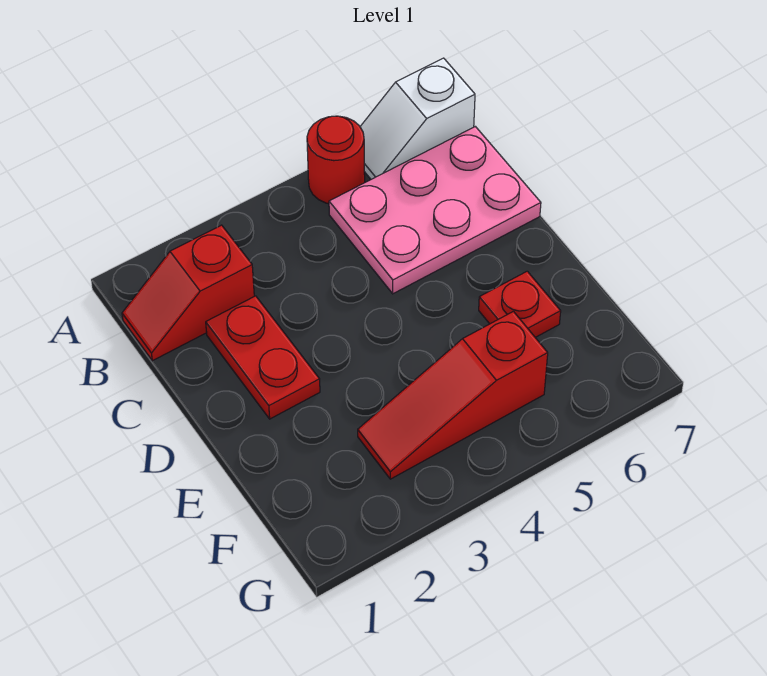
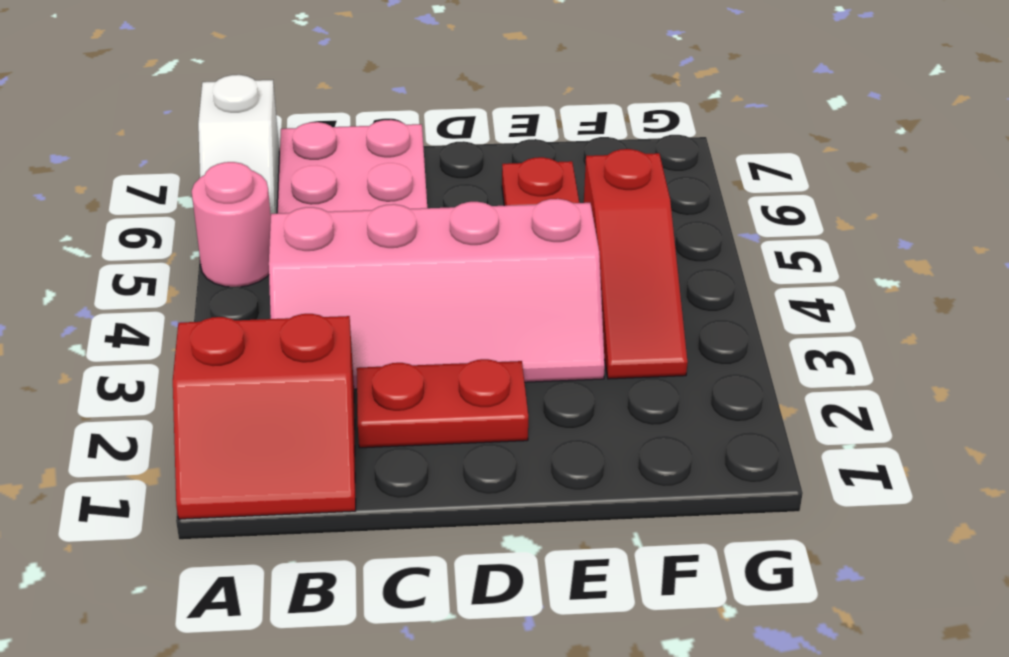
red 1x1 round brick [307,116,365,204] -> pink 1x1 round brick [192,162,271,287]
red 1x2 slope [122,225,254,361] -> red 2x2 slope [173,314,356,519]
none -> pink 2x4 slope [269,199,605,389]

